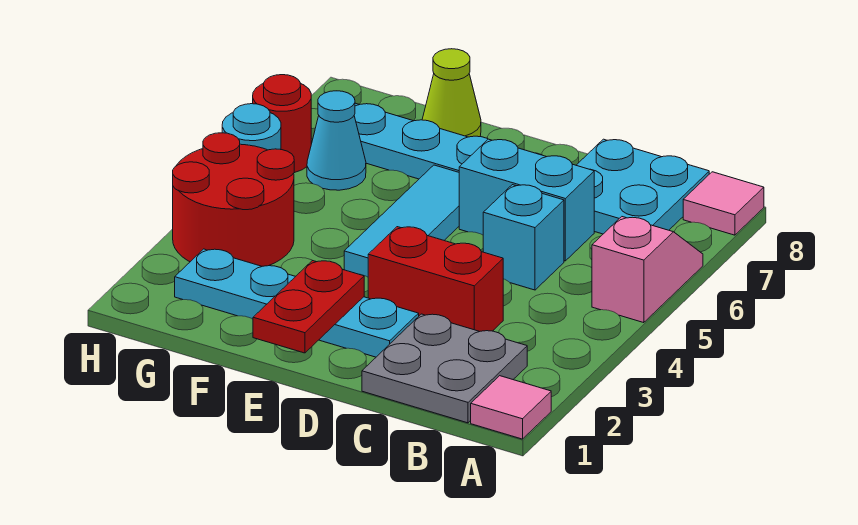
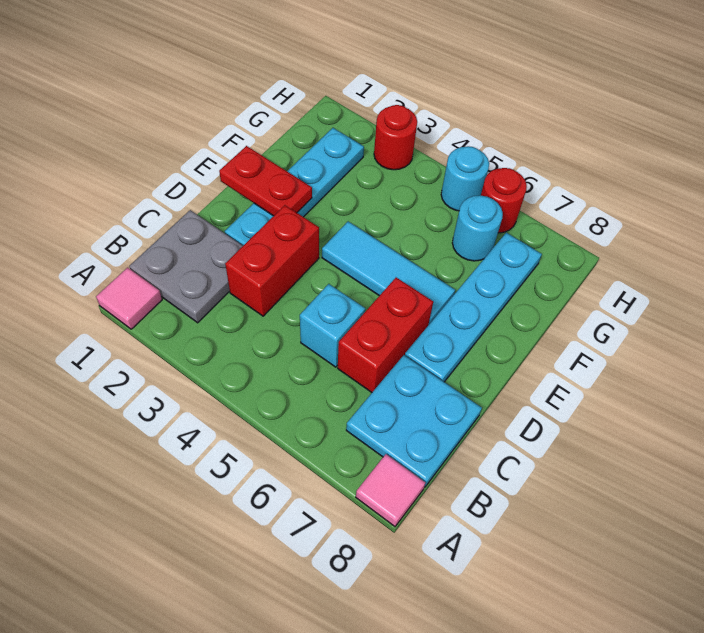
pink 1x2 slope [592,217,703,323] -> none
cyan 1x2 brick [459,139,594,261] -> red 1x2 brick [338,278,433,392]
lime 1x1 cone [422,49,481,137] -> none
red 2x2 round brick [173,133,294,266] -> red 1x1 round brick [374,105,417,170]
cyan 1x1 cone [307,91,366,190] -> cyan 1x1 round brick [452,195,503,261]

